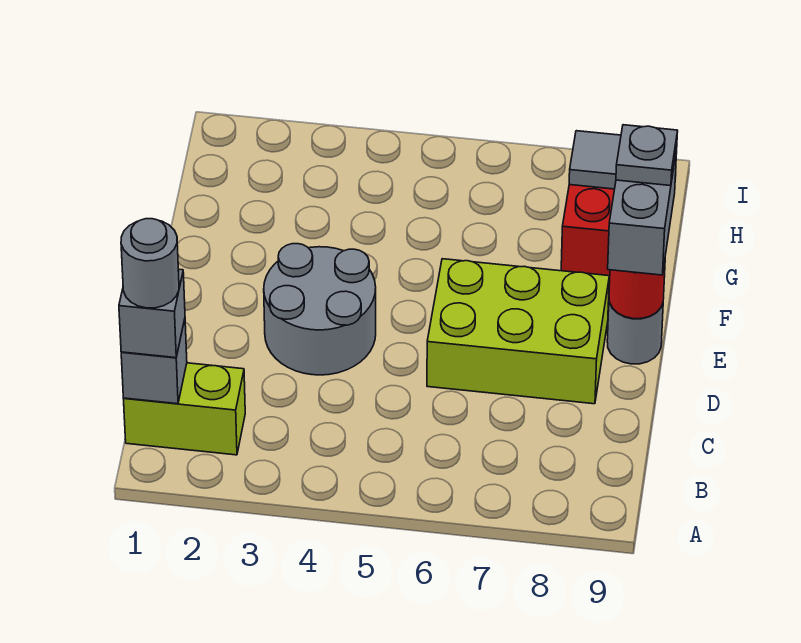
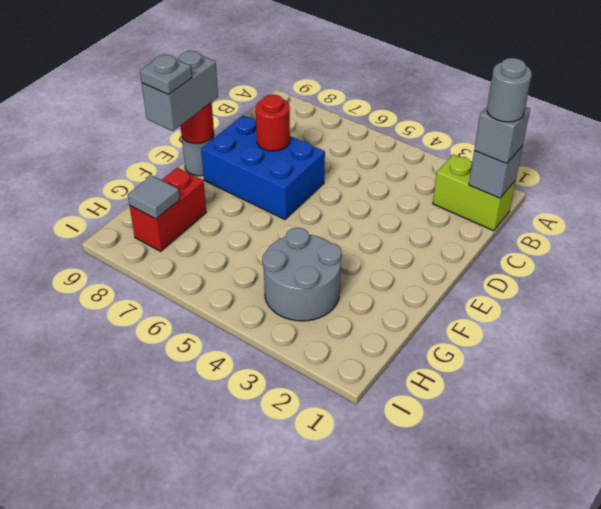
grey 2x2 round brick [264,244,376,375] -> grey 2x2 round brick moved to [262,228,342,321]
lime 2x3 brick [427,259,609,404] -> blue 2x3 brick [201,115,325,220]
none -> red 1x1 round brick [256,95,290,151]

